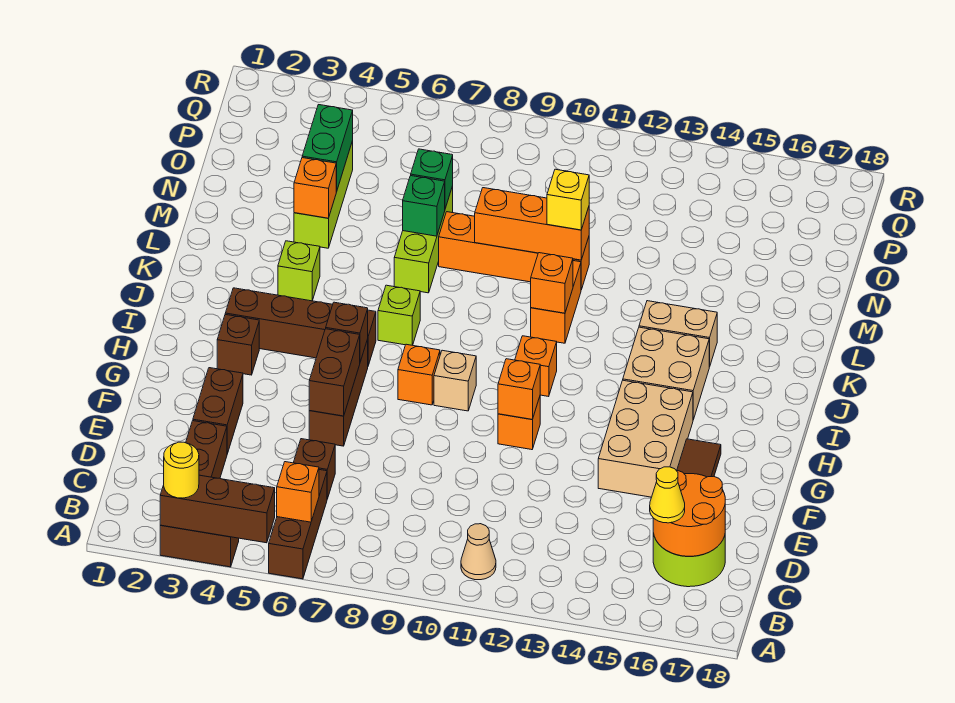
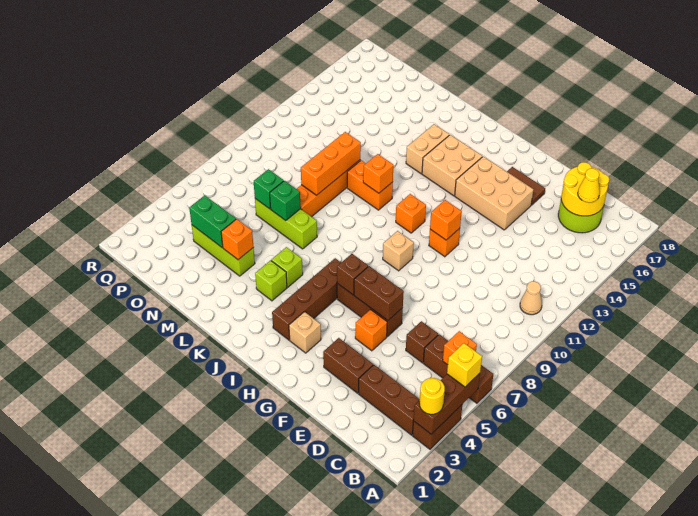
orange 2x2 round brick [653,471,725,556] -> yellow 2x2 round brick [561,162,609,216]
brown 1x1 brick [217,314,259,375] -> tan 1x1 brick [289,312,321,353]
orange 1x1 brick [398,344,440,405] -> orange 1x1 brick moved to [355,309,387,351]
lime 1x1 brick [378,285,420,345] -> lime 1x1 brick moved to [271,247,303,287]
yellow 1x1 brick [547,169,589,230] -> yellow 1x1 brick moved to [447,343,482,387]

